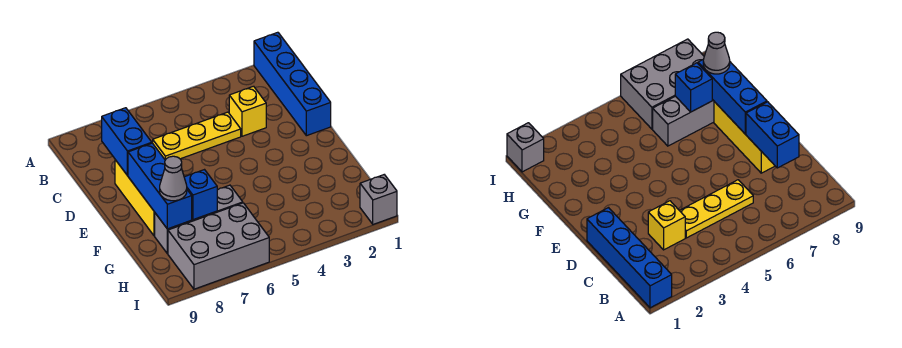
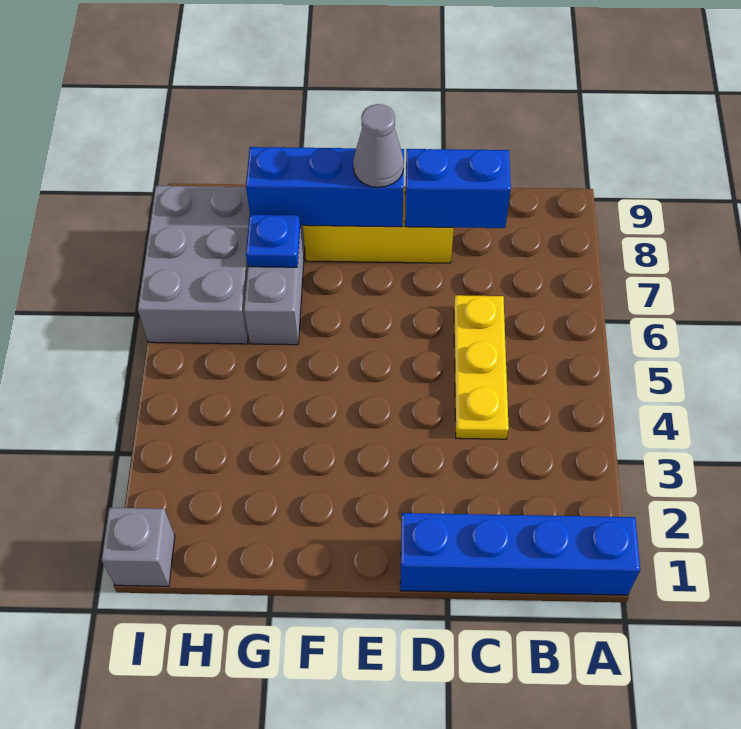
yellow 1x1 brick [229,86,266,136] -> none
blue 1x1 brick [184,170,217,220] -> blue 1x1 plate [246,215,300,267]
grey 1x1 cone [160,156,187,201] -> grey 1x1 cone moved to [353,104,404,187]

